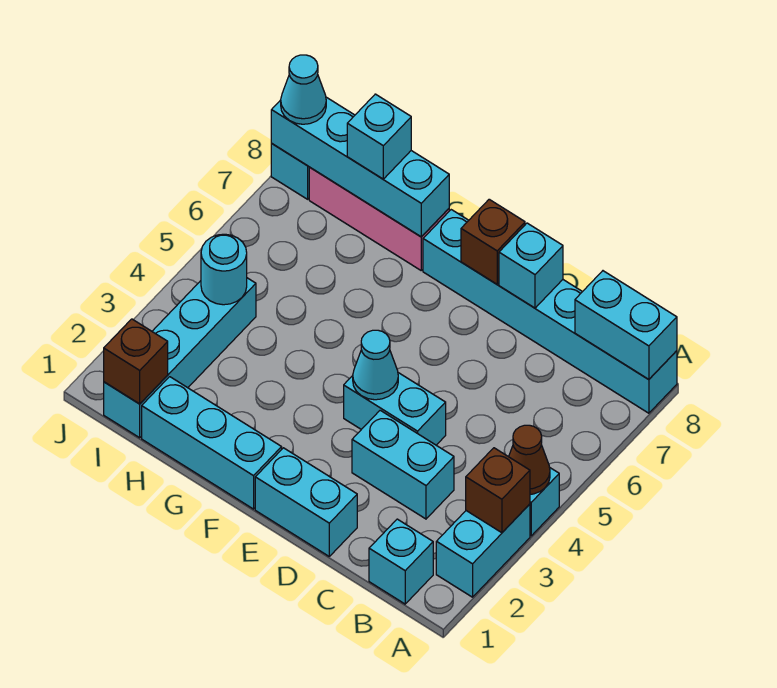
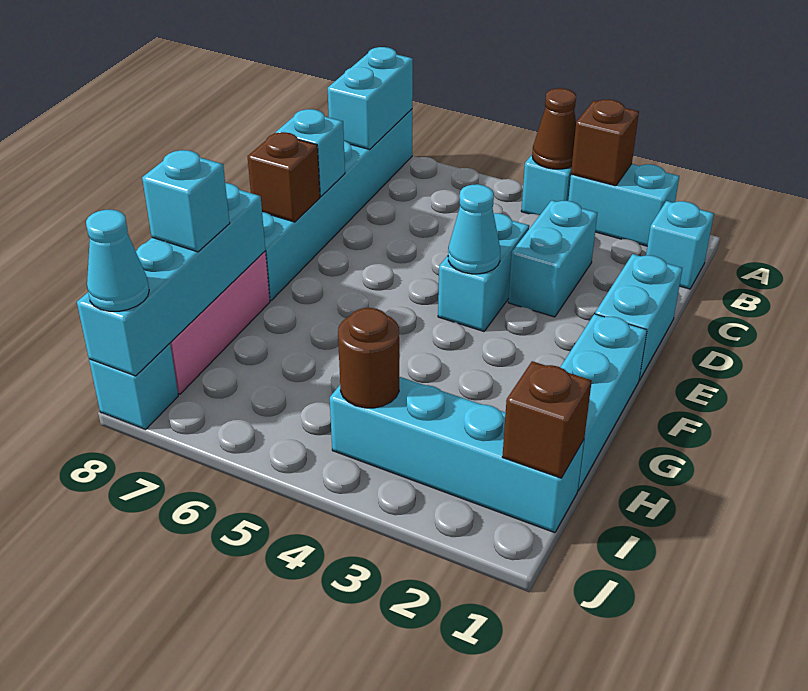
cyan 1x1 round brick [201,234,247,305] -> brown 1x1 round brick [338,308,399,408]

